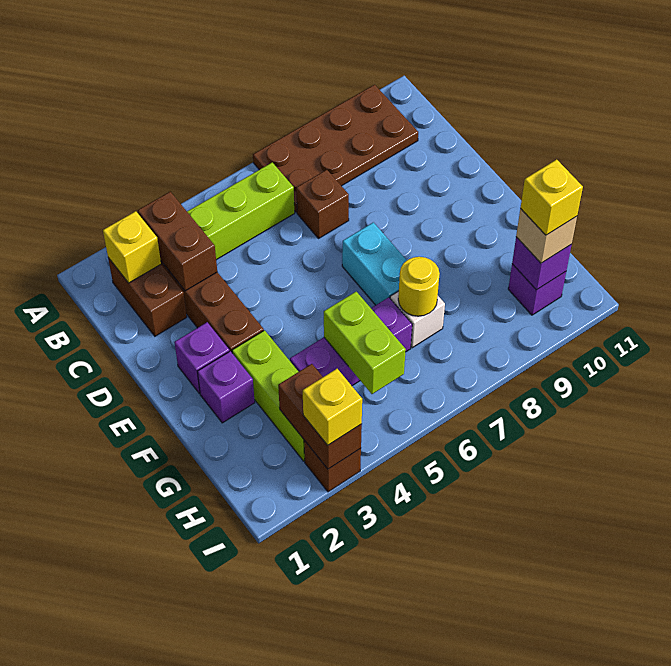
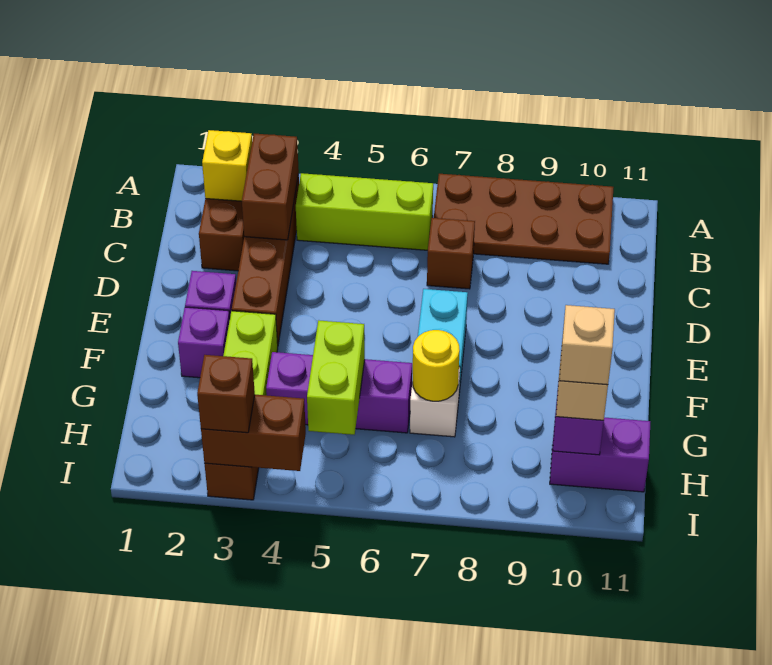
brown 1x2 brick [278,364,362,469] -> brown 1x2 brick turned to [201,395,306,471]
purple 1x1 brick [508,264,566,315] -> purple 1x2 brick [550,418,650,492]
yellow 1x1 brick [520,160,583,235] -> tan 1x1 brick [559,305,615,385]
yellow 1x1 brick [303,369,362,445] -> brown 1x1 brick [197,355,255,433]

